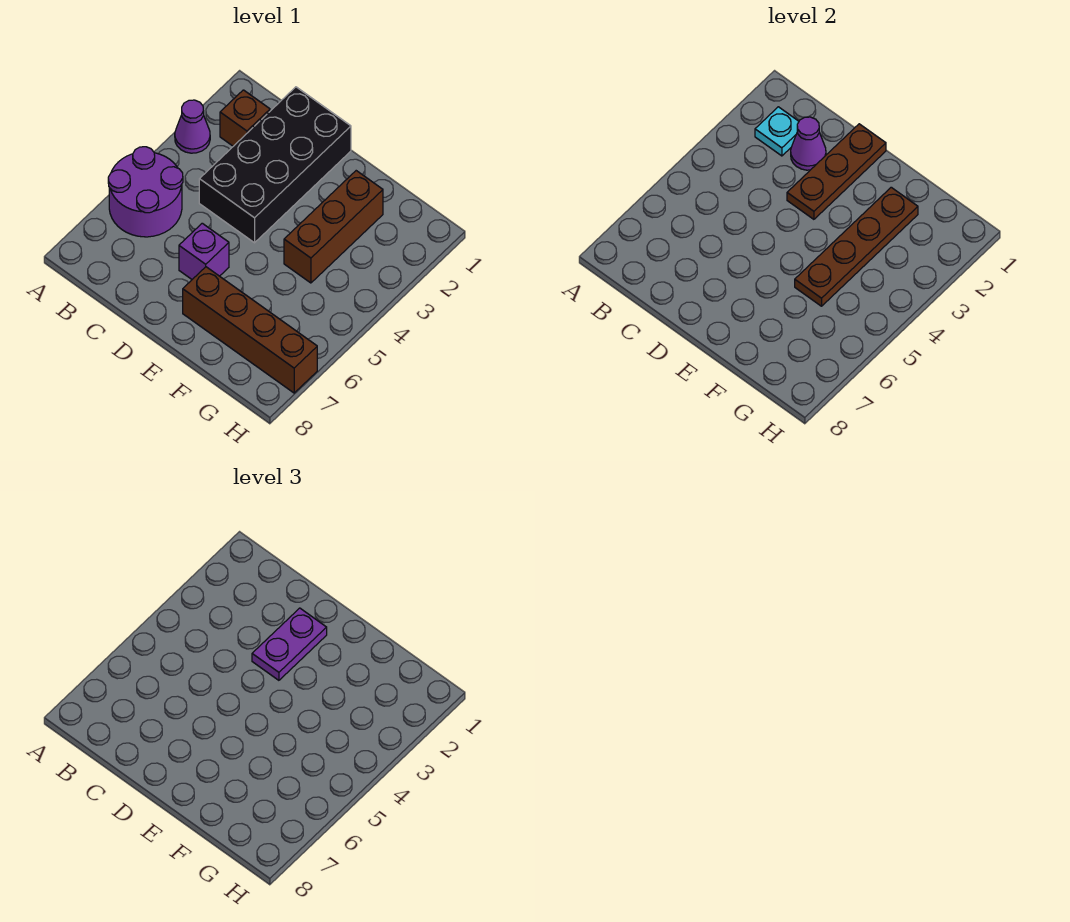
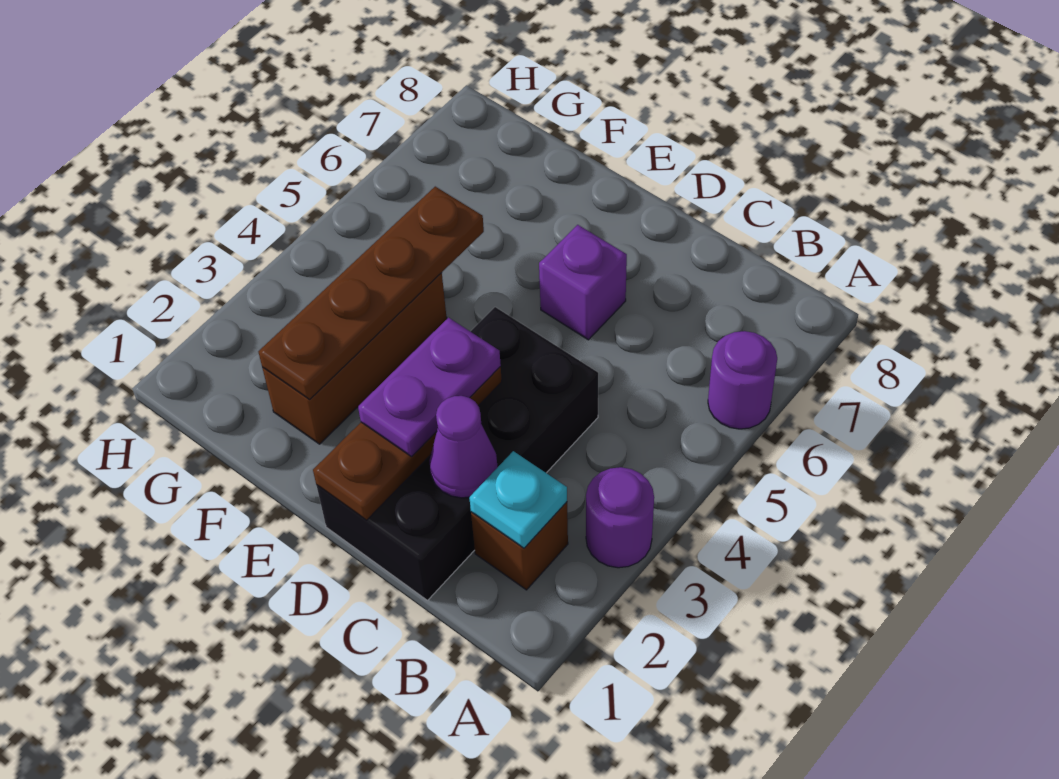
purple 1x1 cone [175,100,210,153] -> purple 1x1 round brick [586,467,654,568]
purple 2x2 round brick [108,147,183,237] -> purple 1x1 round brick [708,331,777,429]
brown 1x4 brick [183,267,317,393] -> none

